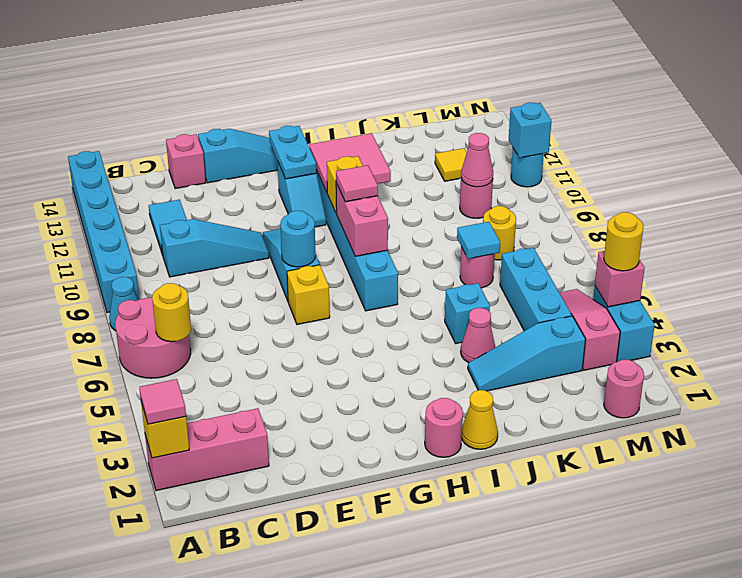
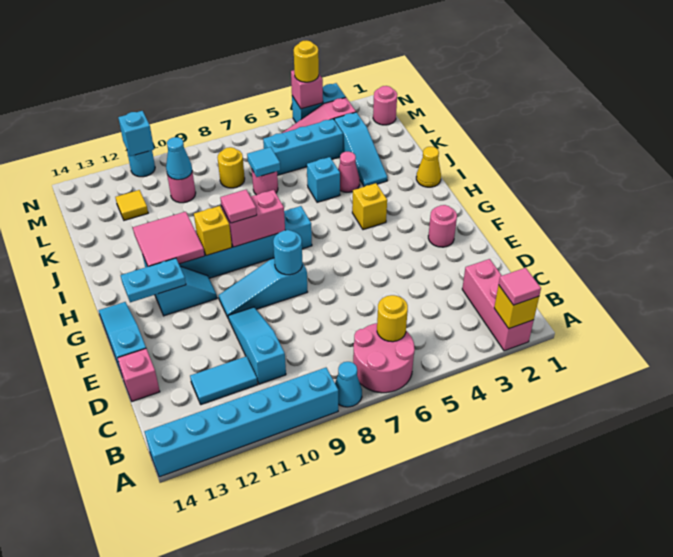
yellow 1x1 brick [287,265,330,324] -> yellow 1x1 brick moved to [352,183,387,230]
pink 1x1 round brick [425,398,463,457] -> pink 1x1 round brick moved to [428,205,457,247]
pink 1x1 cone [461,133,493,187] -> cyan 1x1 cone [166,137,192,180]

